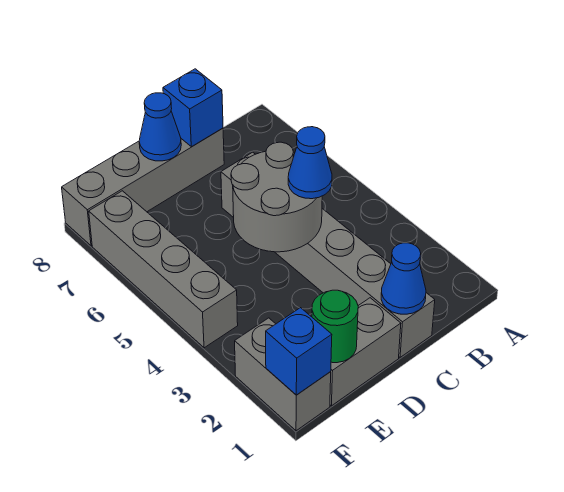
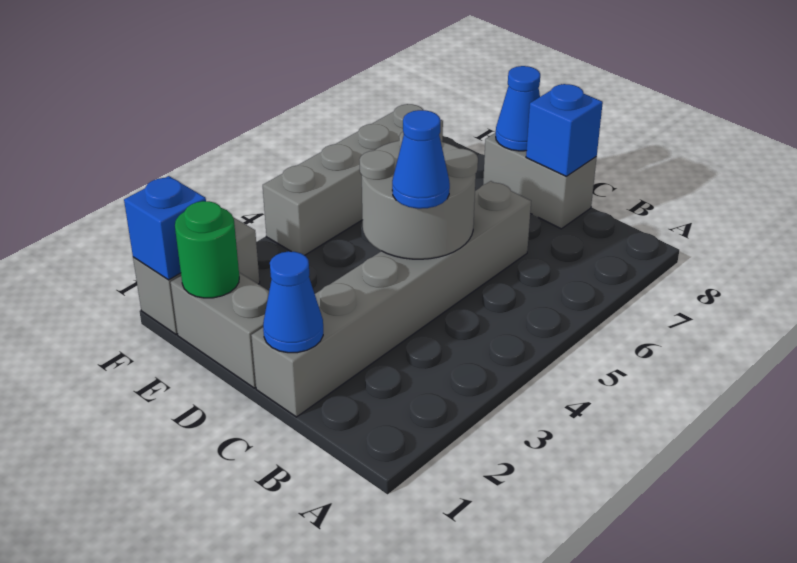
grey 1x4 brick [62,128,224,246] -> grey 1x2 brick [483,133,597,229]

